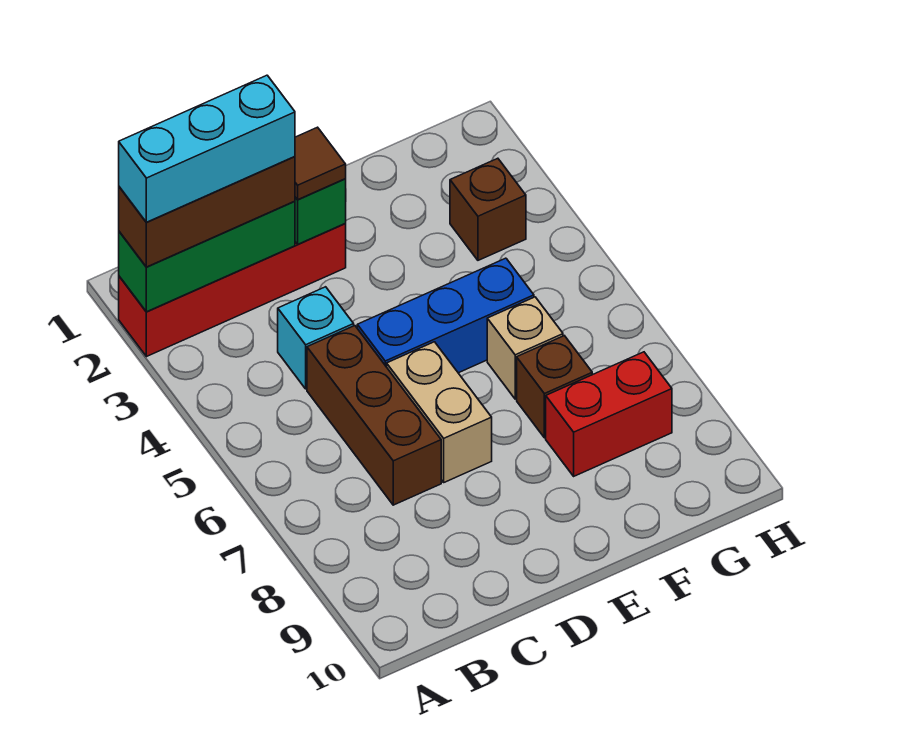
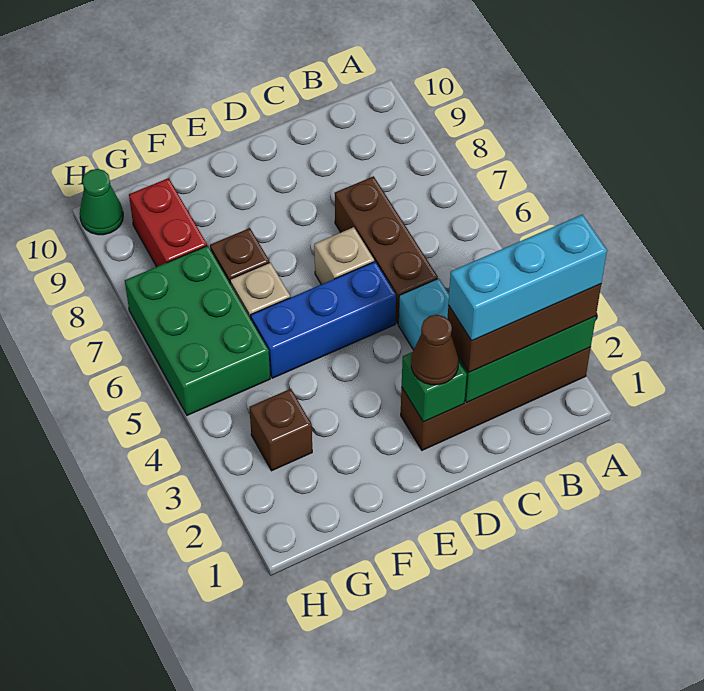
red 1x4 brick [119,224,346,357] -> brown 1x4 brick [401,347,591,450]
brown 1x1 tile [295,127,346,200] -> brown 1x1 cone [411,315,459,385]
tan 1x2 brick [387,342,492,482] -> tan 1x1 brick [314,227,374,284]
red 1x2 brick [546,352,672,476] -> red 1x2 brick turned to [129,178,207,267]
none -> green 2x3 brick [125,246,270,415]
none -> green 1x1 cone [80,169,123,235]

